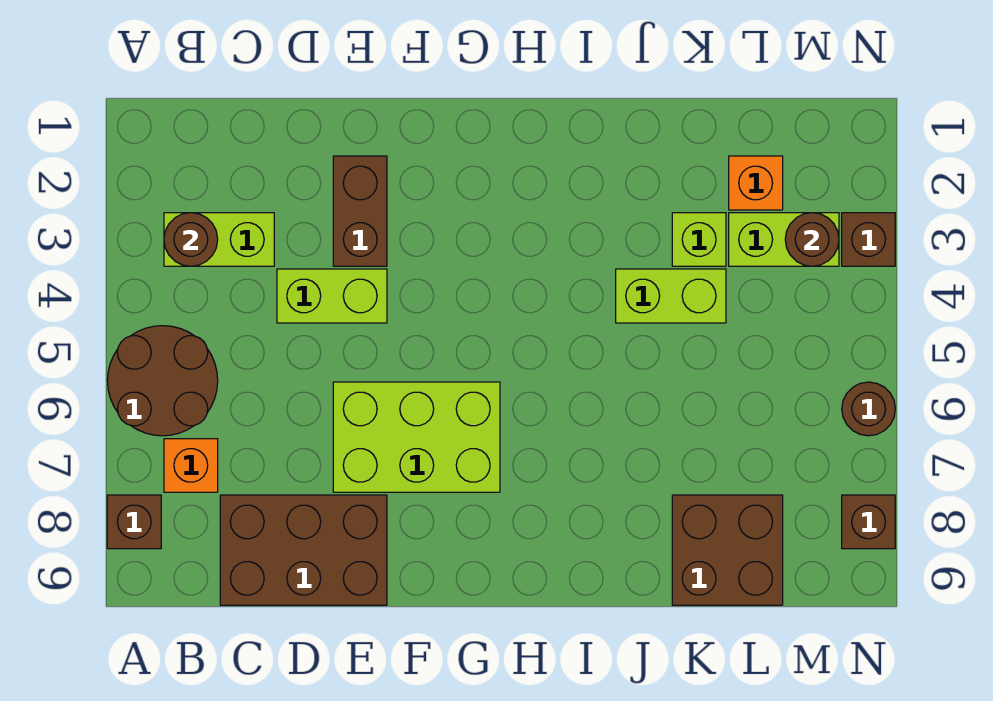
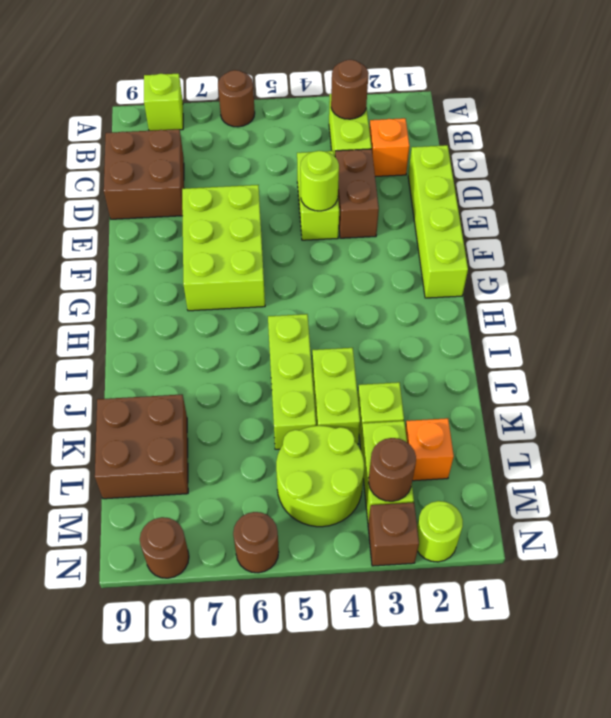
brown 2x2 round brick [107,326,218,436] -> brown 1x1 round brick [218,70,255,127]
brown 1x1 brick [107,495,161,549] -> lime 1x1 brick [144,74,183,131]
orange 1x1 brick [164,439,218,492] -> orange 1x1 brick moved to [369,118,410,177]
brown 2x3 brick [220,495,387,605] -> brown 2x2 brick [104,129,184,219]
none -> lime 1x4 brick [408,145,468,298]
brown 1x2 brick [333,156,387,266] -> brown 1x2 brick turned to [335,149,379,238]
none -> lime 1x1 round brick [300,151,339,211]
none -> lime 1x3 brick [268,314,316,449]
none -> lime 2x2 round brick [276,426,364,527]
none -> lime 1x1 round brick [417,501,463,562]
brown 1x1 brick [842,495,895,549] -> brown 1x1 round brick [140,517,189,578]

